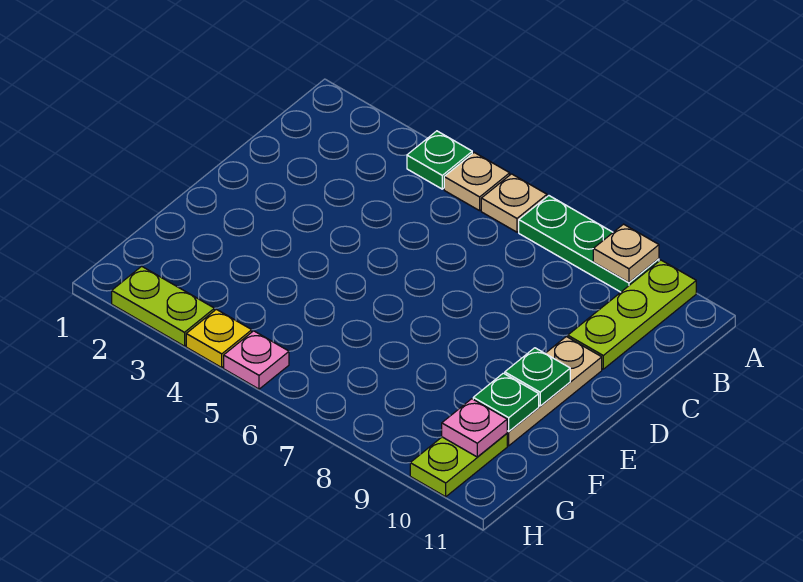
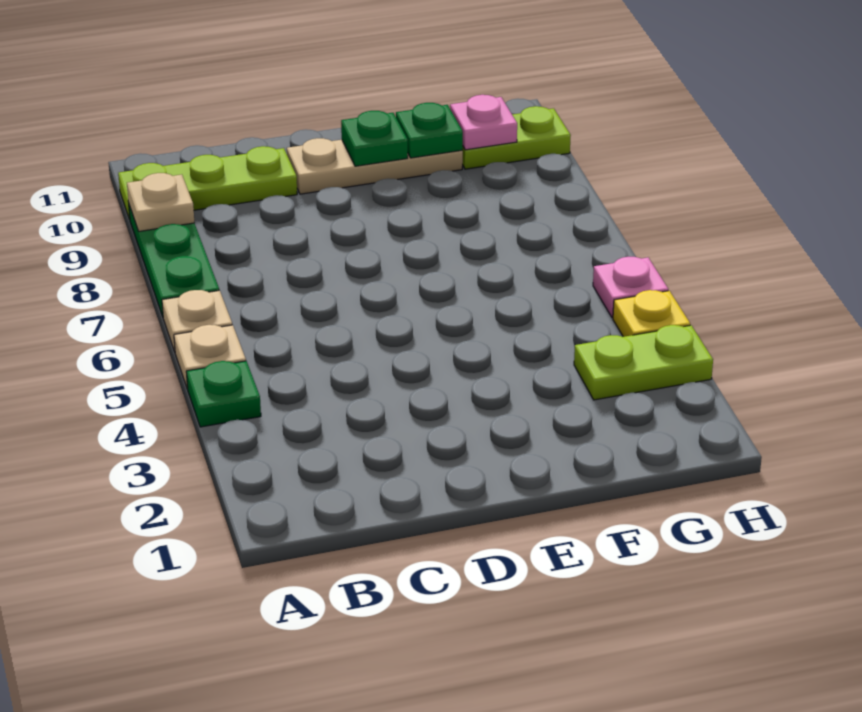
lime 1x2 plate [112,266,214,346] -> lime 1x2 plate turned to [574,325,713,400]

